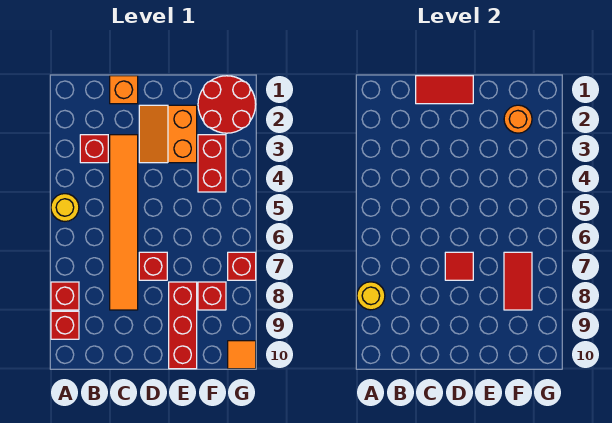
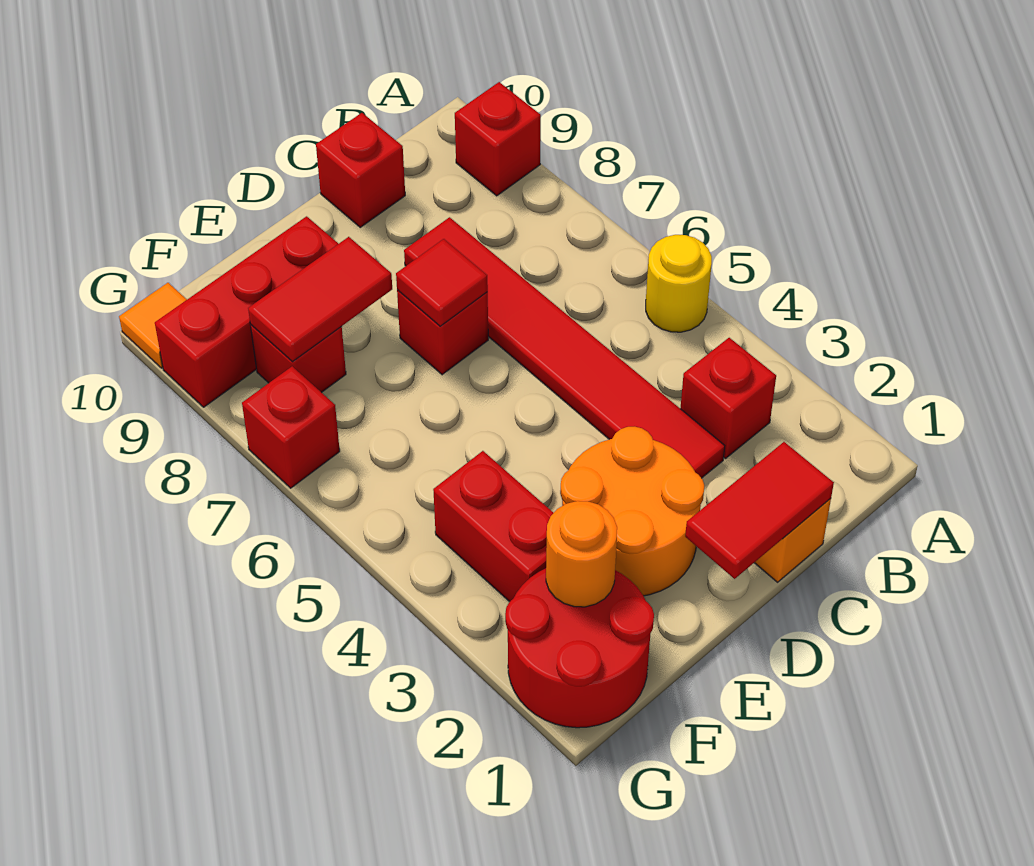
red 1x1 brick [51,282,79,310] -> red 1x1 brick moved to [316,113,405,227]
yellow 1x1 round brick [357,282,385,310] -> none
orange 1x6 tile [110,135,138,310] -> red 1x6 tile [404,217,725,478]
orange 2x2 slope [139,105,197,163] -> orange 2x2 round brick [560,427,704,596]
red 1x3 brick [169,282,197,369] -> red 1x3 brick turned to [155,216,338,407]
red 1x2 tile [504,252,532,310] -> red 1x2 tile turned to [248,237,392,362]

